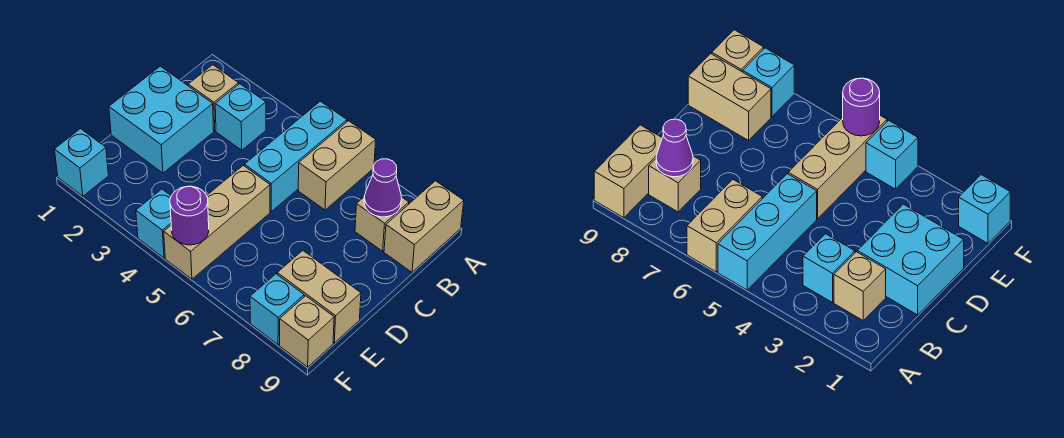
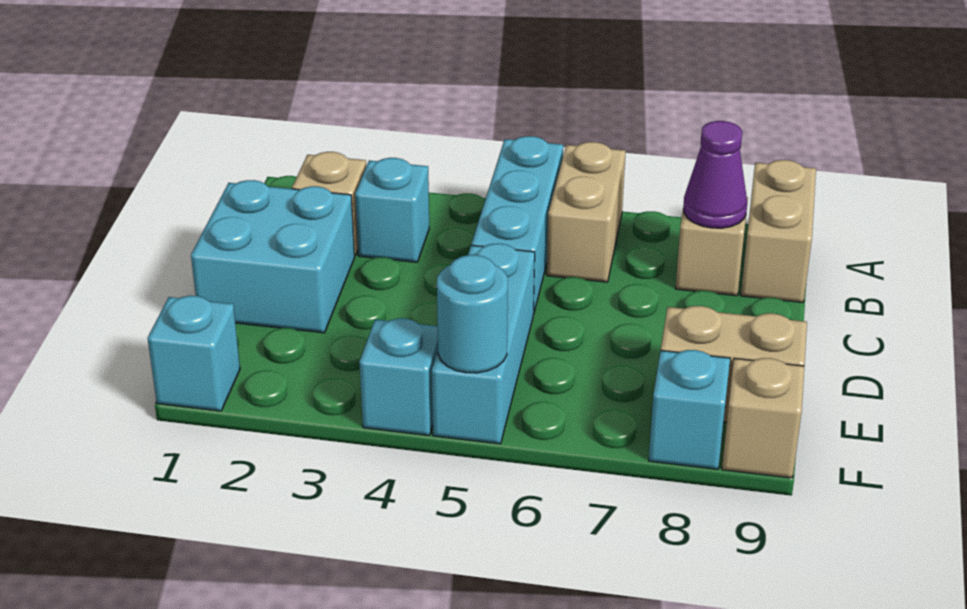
tan 1x3 brick [164,165,270,279] -> cyan 1x3 brick [432,244,535,444]
purple 1x1 round brick [170,186,209,245] -> cyan 1x1 round brick [437,255,508,373]

